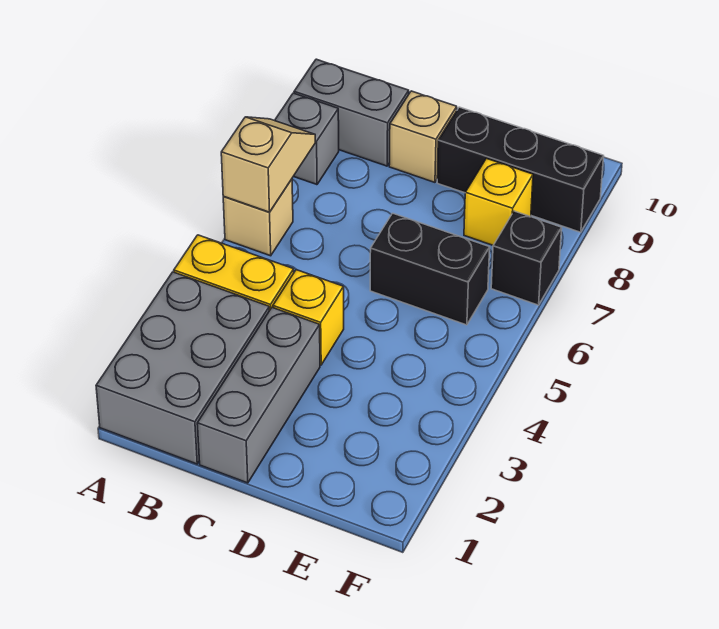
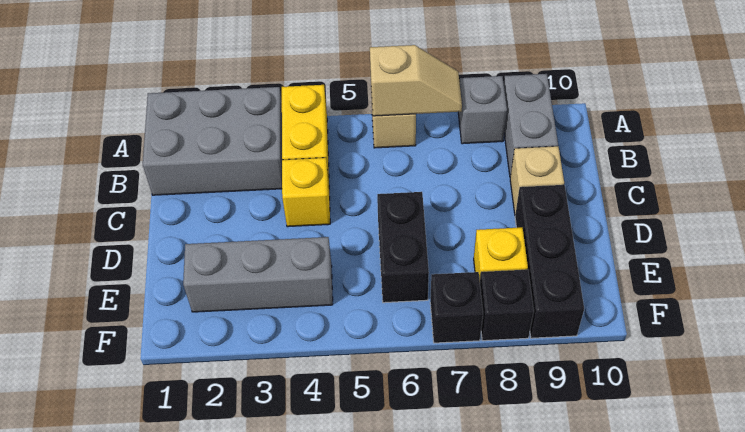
grey 1x3 brick [197,308,320,483] -> grey 1x3 brick moved to [183,237,333,312]
none -> black 1x1 brick [480,270,534,341]

